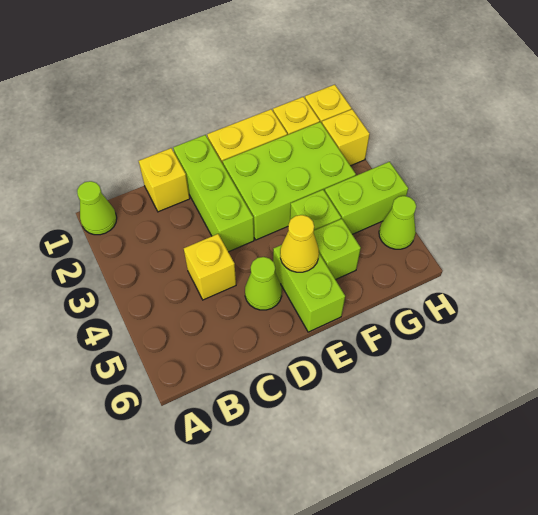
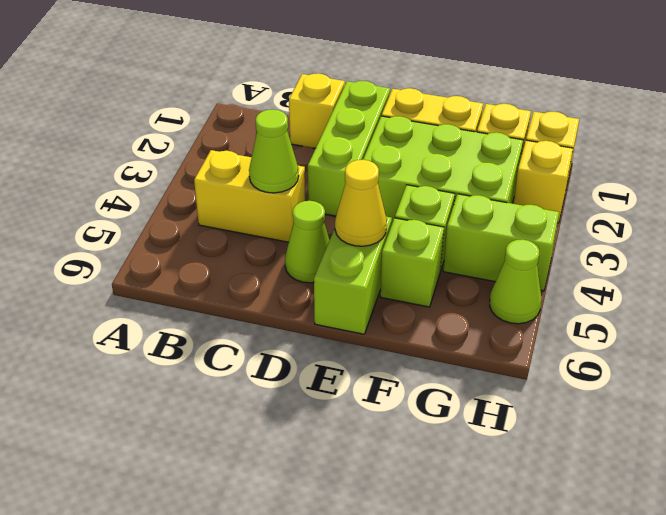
lime 1x1 cone [77,181,117,235] -> lime 1x1 cone moved to [249,110,299,193]
yellow 1x1 brick [184,234,236,300] -> yellow 1x2 brick [194,150,305,242]

